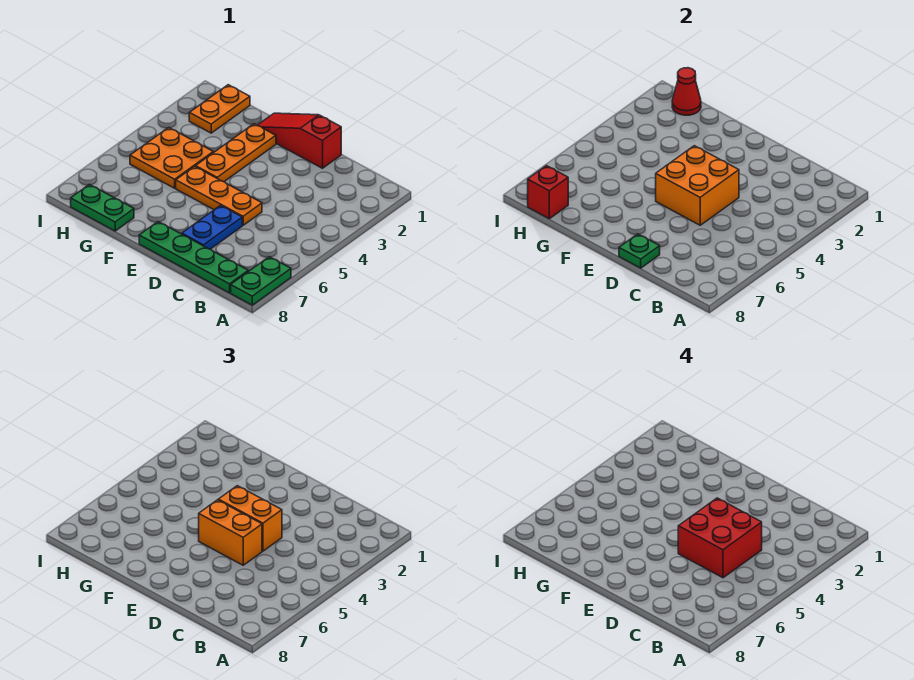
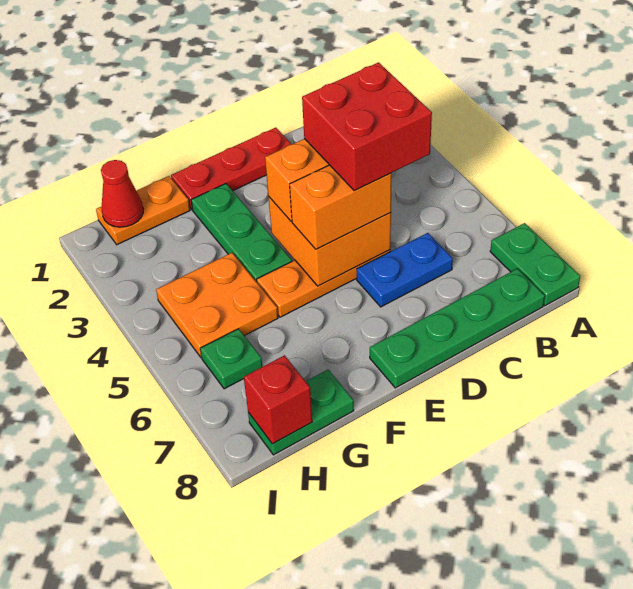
red 1x3 slope [258,113,341,168] -> red 1x3 plate [171,128,292,210]
blue 1x2 plate [182,205,242,249] -> blue 1x2 plate turned to [357,233,453,307]
green 1x1 plate [619,234,660,268] -> green 1x1 plate moved to [200,329,262,389]
orange 1x3 plate [196,124,276,182] -> green 1x3 plate [191,184,292,282]
orange 1x2 plate [189,85,250,133] -> orange 1x2 plate turned to [96,176,190,245]

